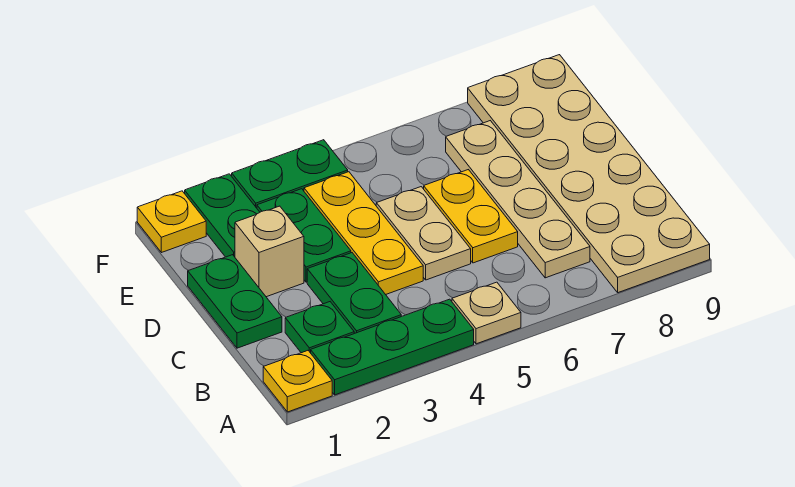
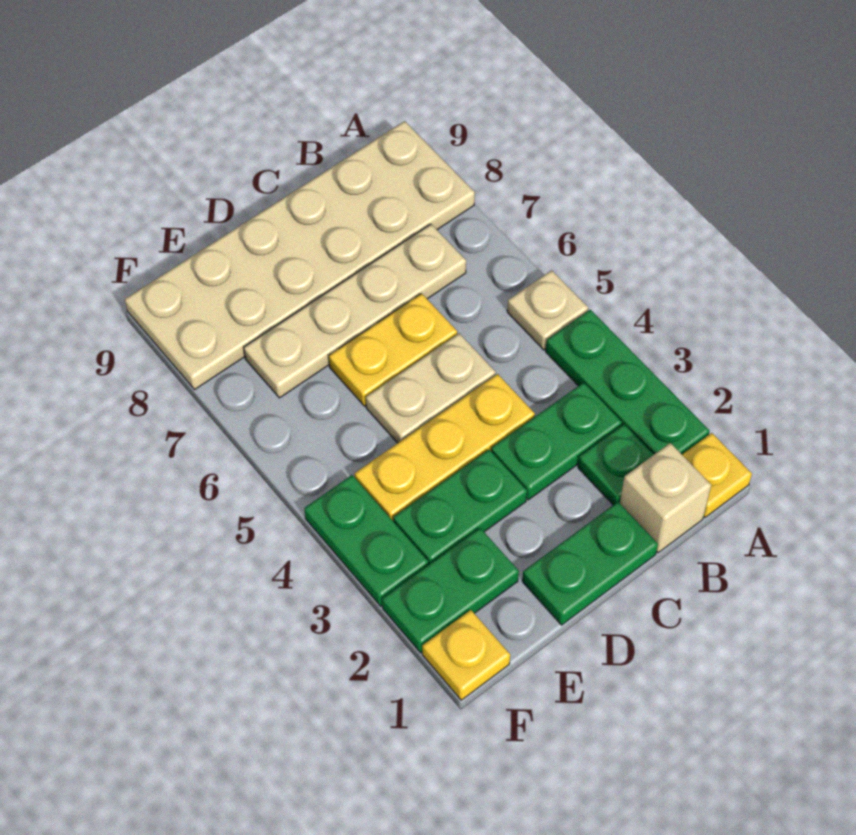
tan 1x1 brick [235,206,304,297] -> tan 1x1 brick moved to [620,443,711,553]

